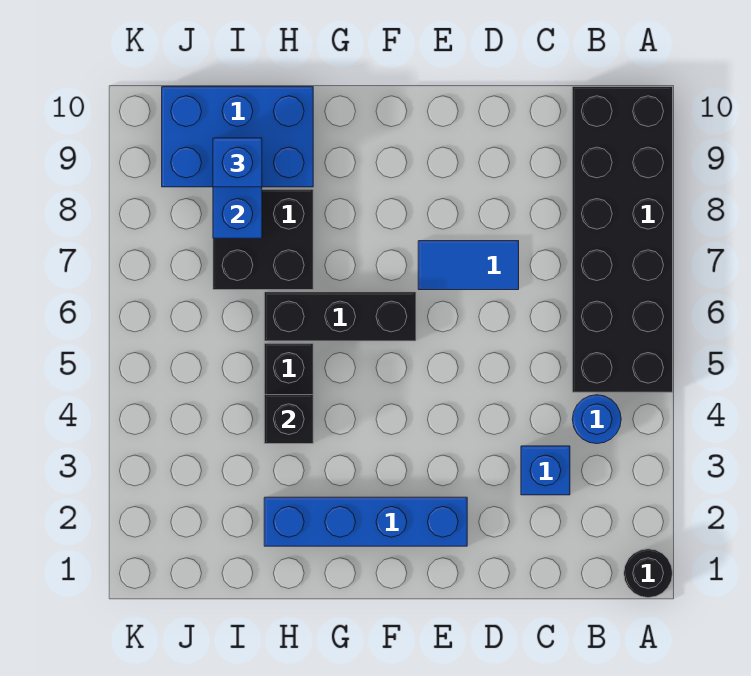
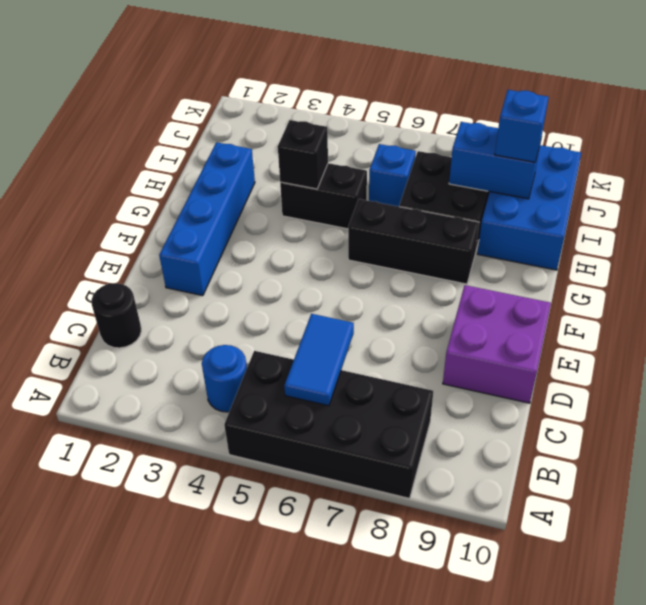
black 1x1 round brick [624,549,673,598] -> black 1x1 round brick moved to [91,283,141,348]
black 2x6 brick [572,87,673,392] -> black 2x4 brick [224,351,433,498]
blue 1x1 brick [521,446,570,495] -> blue 1x1 brick moved to [369,144,416,207]
blue 1x2 tile [418,241,519,290] -> blue 1x2 tile moved to [284,314,354,406]
none -> purple 2x2 brick [443,285,551,403]
black 1x3 brick [264,292,416,341] -> black 1x3 brick turned to [348,199,479,284]

